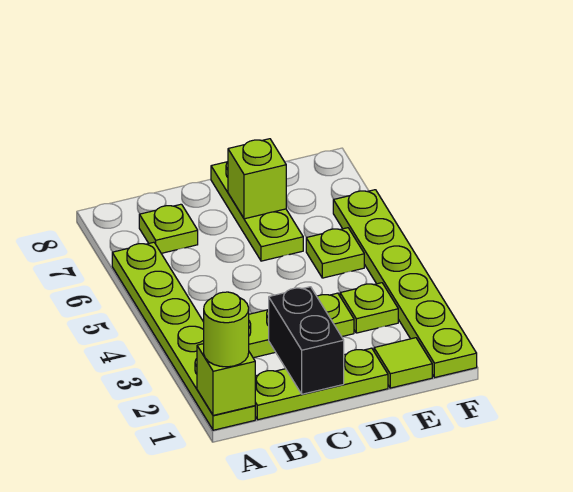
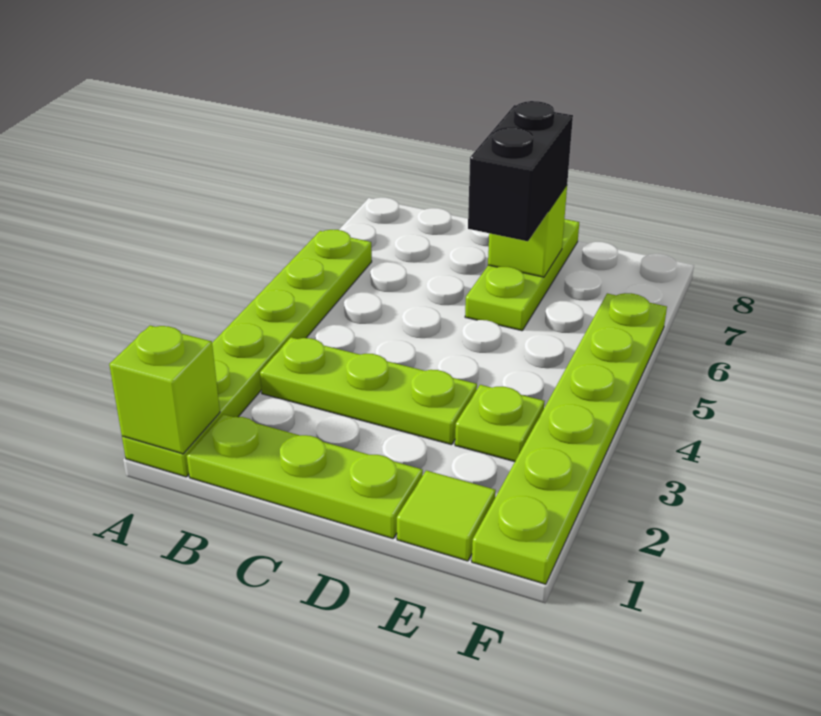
lime 1x1 round brick [204,292,249,367] -> none
lime 1x1 plate [139,204,198,253] -> none
black 1x2 brick [268,287,344,394] -> black 1x2 brick moved to [468,101,573,241]
lime 1x1 plate [306,228,364,278] -> none

